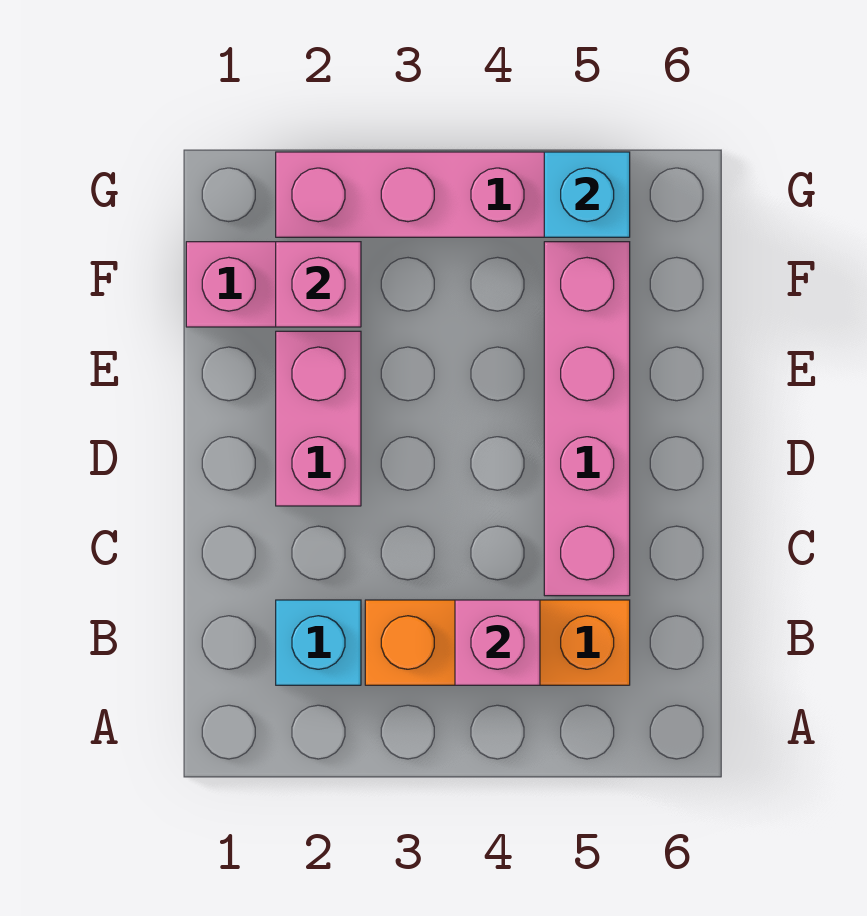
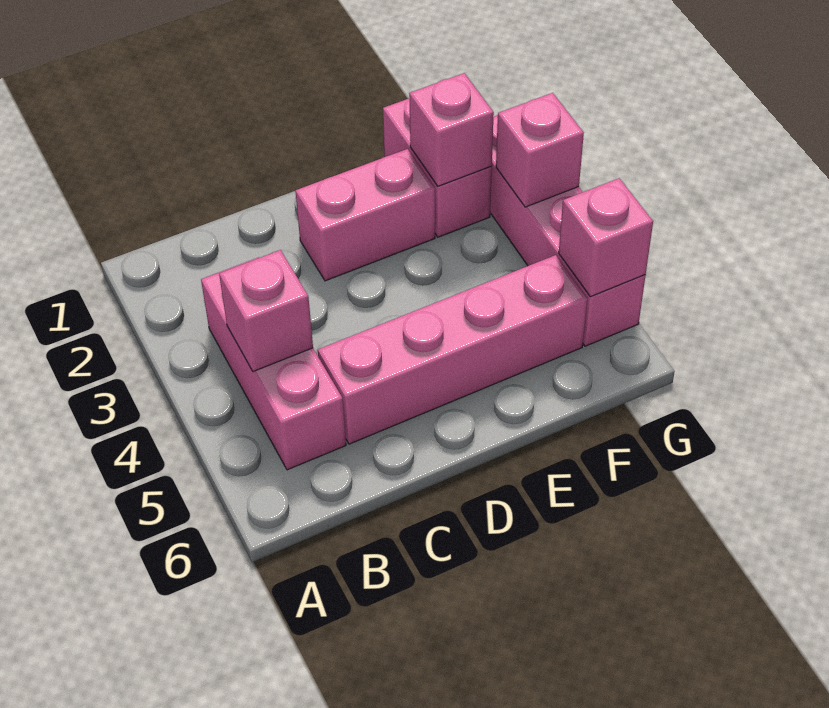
cyan 1x1 brick [276,600,361,685] -> none
orange 1x3 brick [365,600,630,685] -> pink 1x3 brick [201,257,346,470]
none -> pink 1x1 brick [496,93,584,207]
cyan 1x1 brick [544,152,630,237] -> pink 1x1 brick [559,178,653,297]

